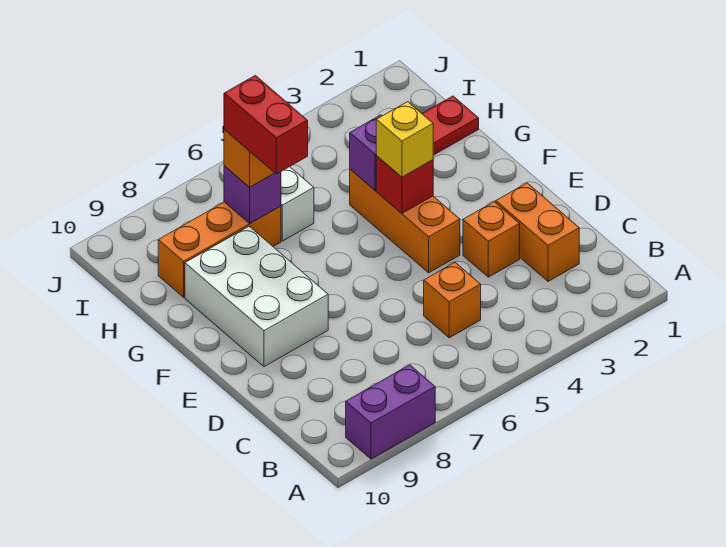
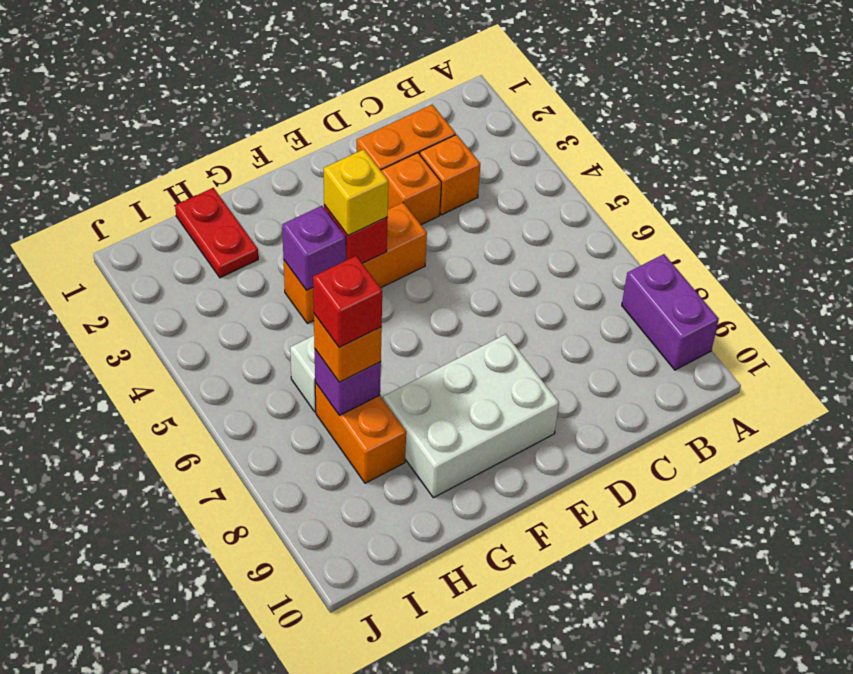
orange 1x1 brick [424,263,481,338] -> orange 1x1 brick moved to [420,135,480,215]
red 1x2 brick [224,75,308,174] -> red 1x1 brick [313,256,382,347]
orange 1x3 brick [158,202,281,297] -> orange 1x2 brick [315,383,406,483]

